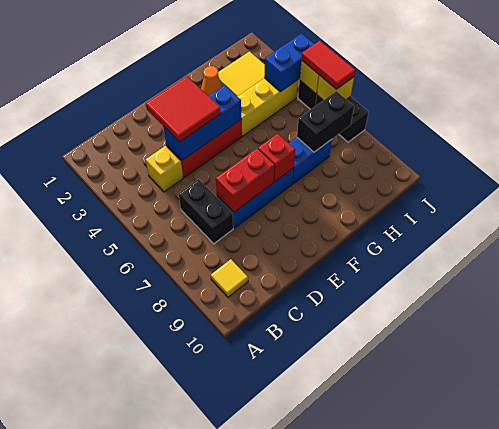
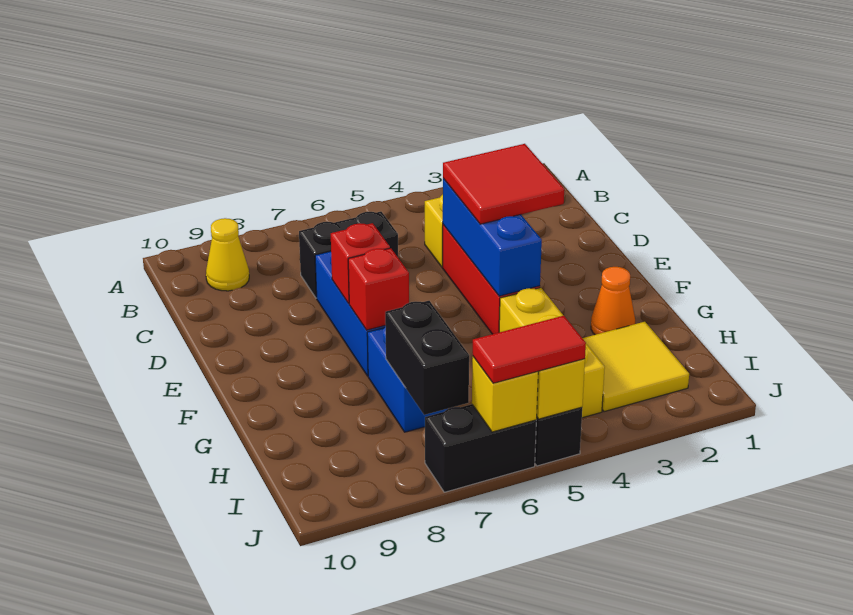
yellow 1x1 tile [211,259,248,297] -> yellow 1x1 cone [206,218,249,291]
red 1x2 brick [216,148,275,212] -> red 1x1 brick [331,223,390,304]
blue 1x2 brick [264,33,314,92] -> none

